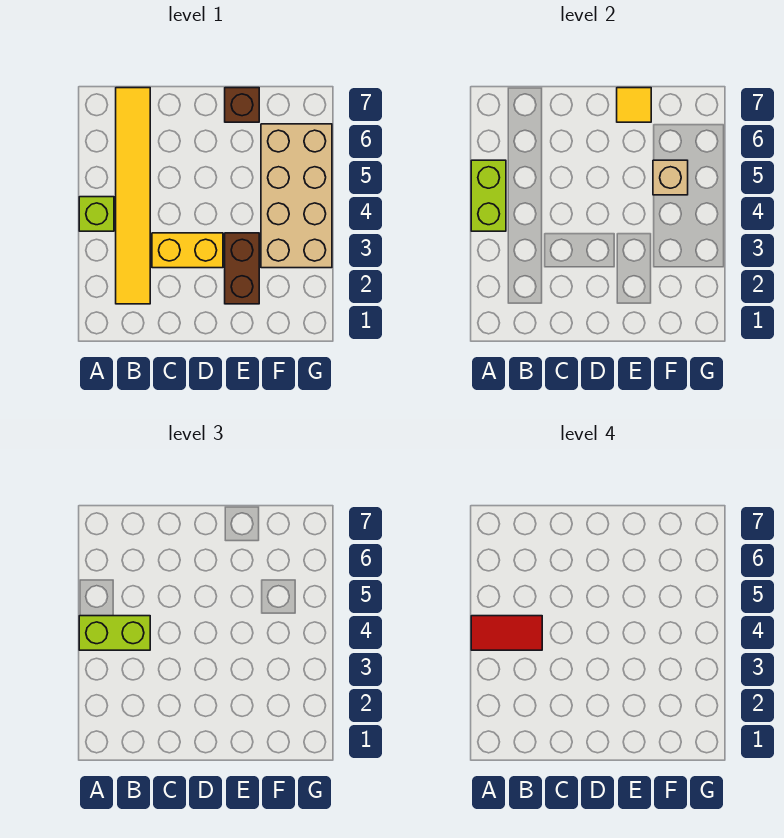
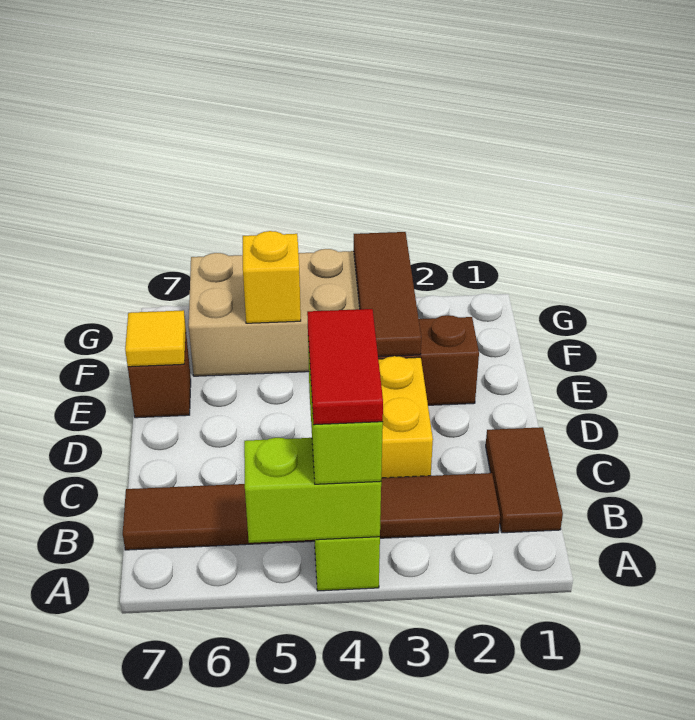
none -> brown 1x2 tile [486,427,563,533]
yellow 1x6 tile [116,88,150,304] -> brown 1x6 tile [123,473,500,550]
none -> brown 1x3 tile [354,232,421,357]
tan 1x1 brick [653,160,688,195] -> yellow 1x1 brick [243,231,301,323]

